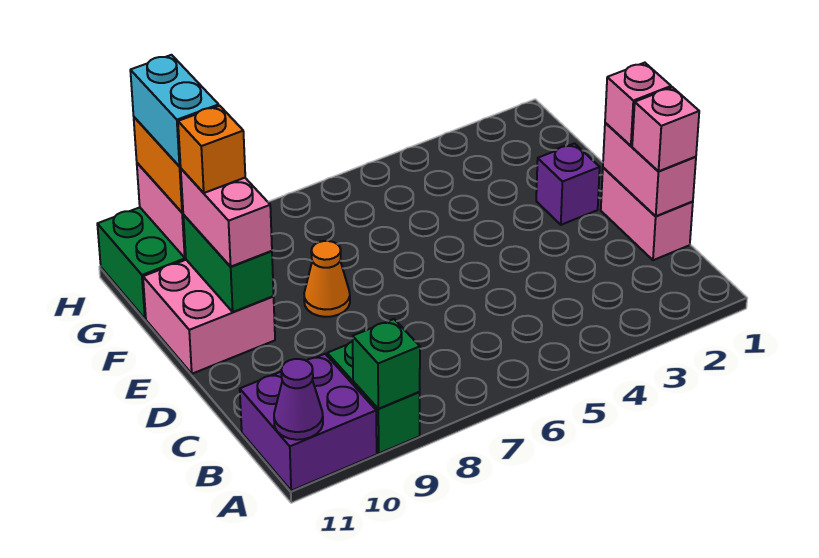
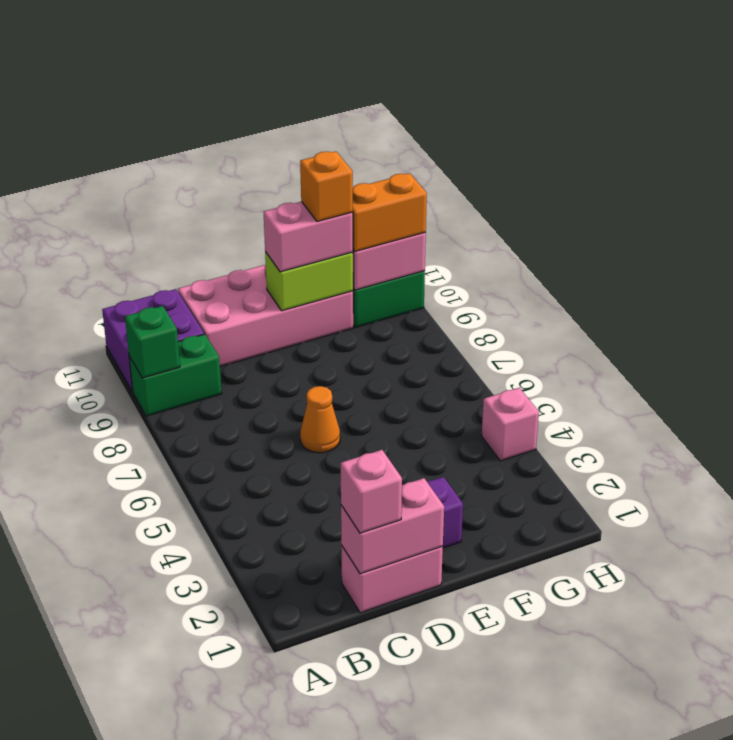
purple 1x1 cone [274,359,323,440] -> none
pink 1x1 brick [605,63,671,146] -> pink 1x1 brick moved to [482,388,539,461]
orange 1x1 cone [304,241,350,317] -> orange 1x1 cone moved to [300,386,340,453]
pink 2x2 brick [143,260,275,374] -> pink 2x4 brick [178,265,353,366]
green 1x2 brick [183,215,274,312] -> lime 1x2 brick [265,252,353,311]
cyan 1x2 brick [130,55,219,166] -> none

